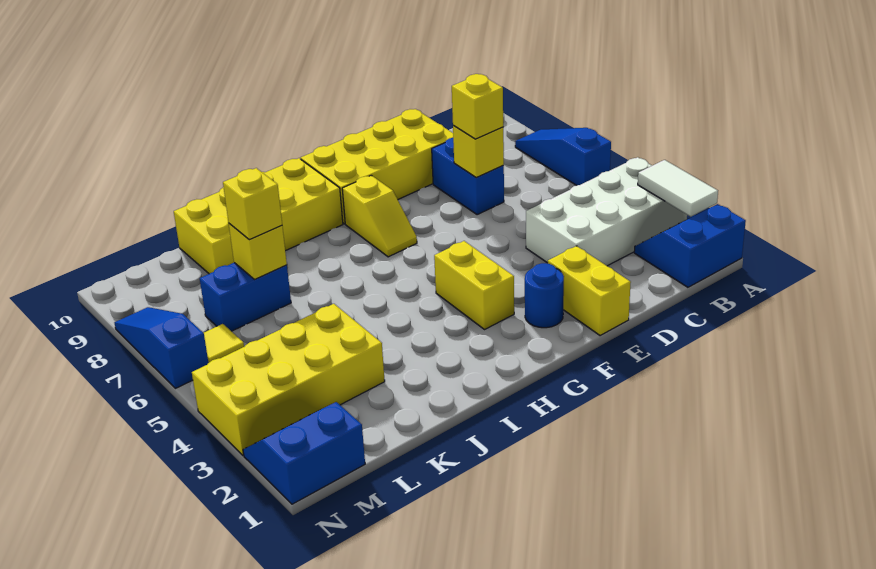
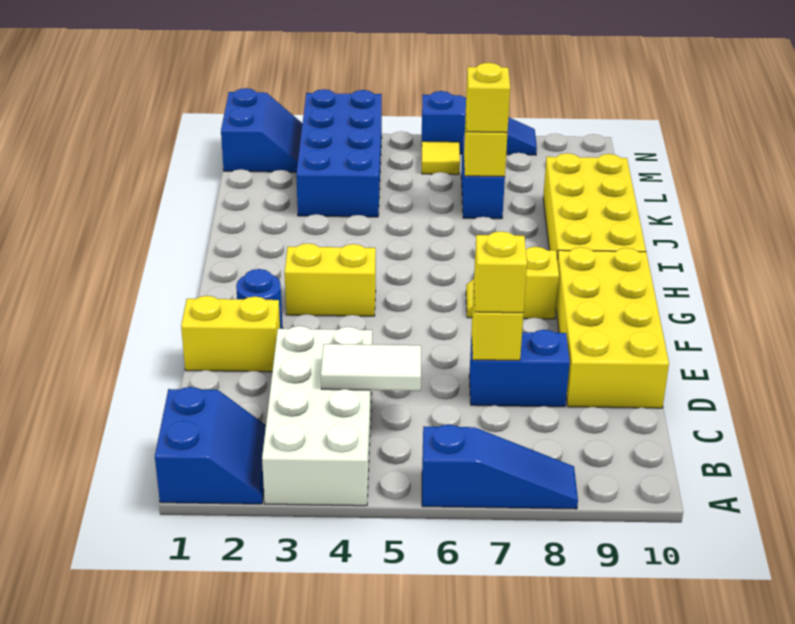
white 1x2 tile [638,160,718,217] -> white 1x2 tile moved to [321,344,421,391]
yellow 2x4 brick [192,304,385,455] -> blue 2x4 brick [296,89,382,217]

